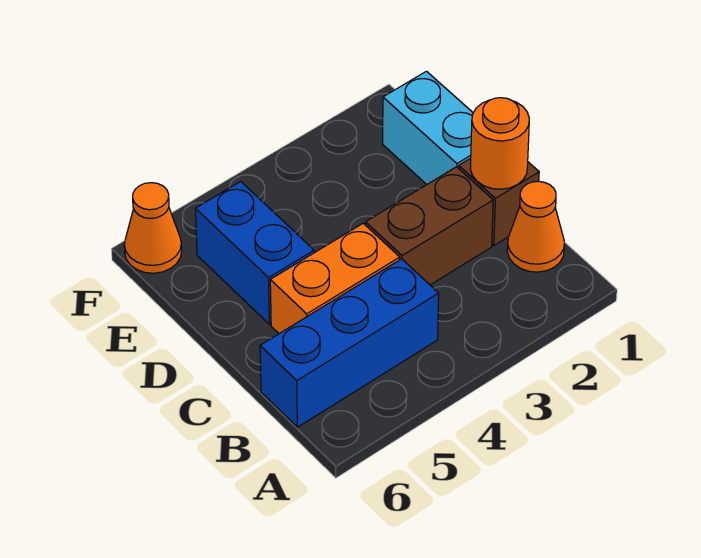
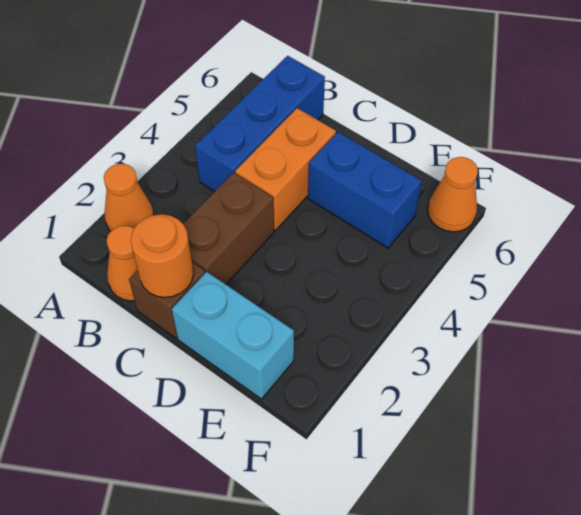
none -> orange 1x1 cone [104,164,154,231]

